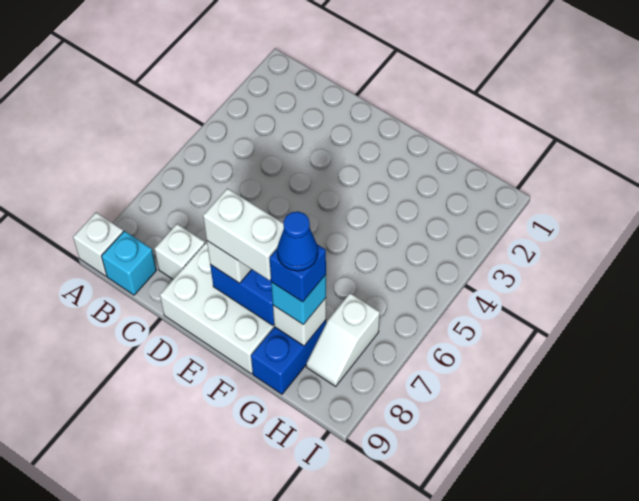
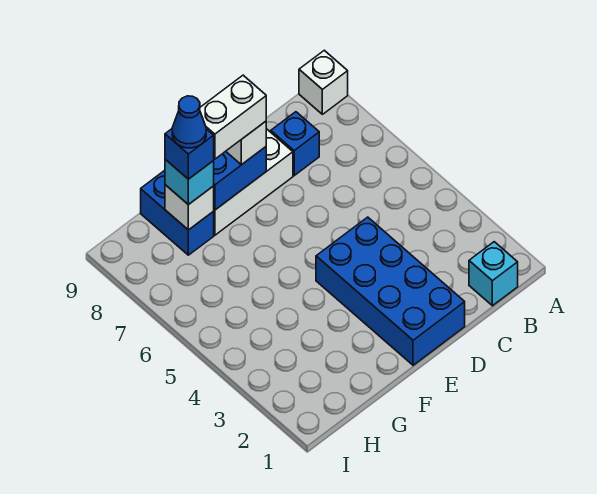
cyan 1x1 brick [102,231,156,295] -> cyan 1x1 brick moved to [469,242,518,306]
white 1x1 brick [155,224,205,279] -> blue 1x1 brick [271,112,319,176]
none -> blue 2x4 brick [316,217,465,365]
white 1x2 slope [306,293,380,386] -> none

